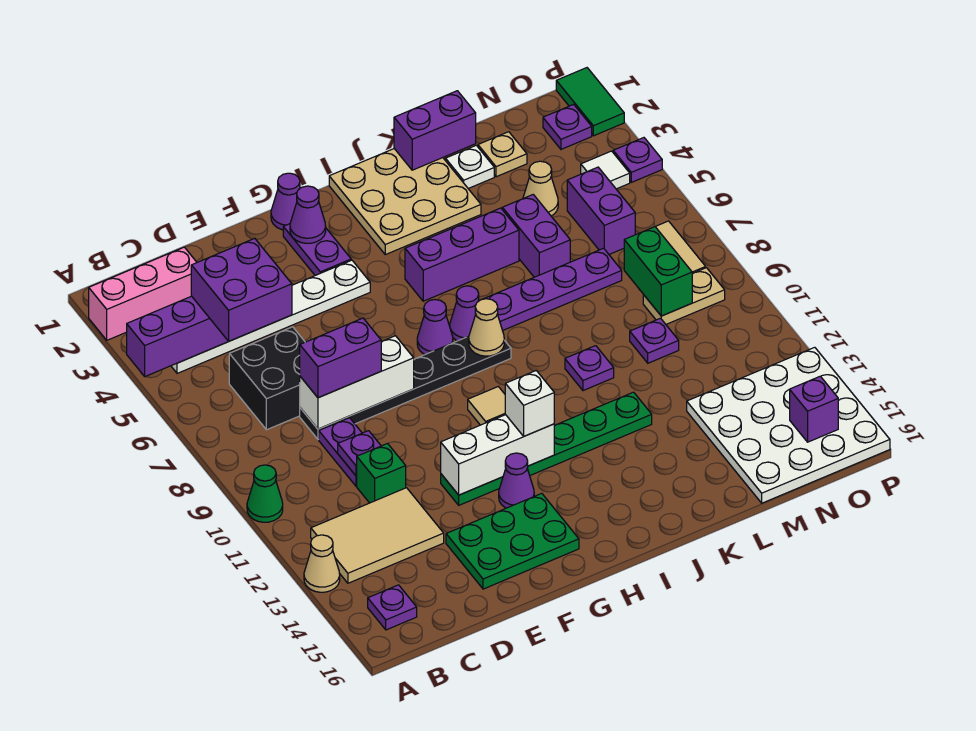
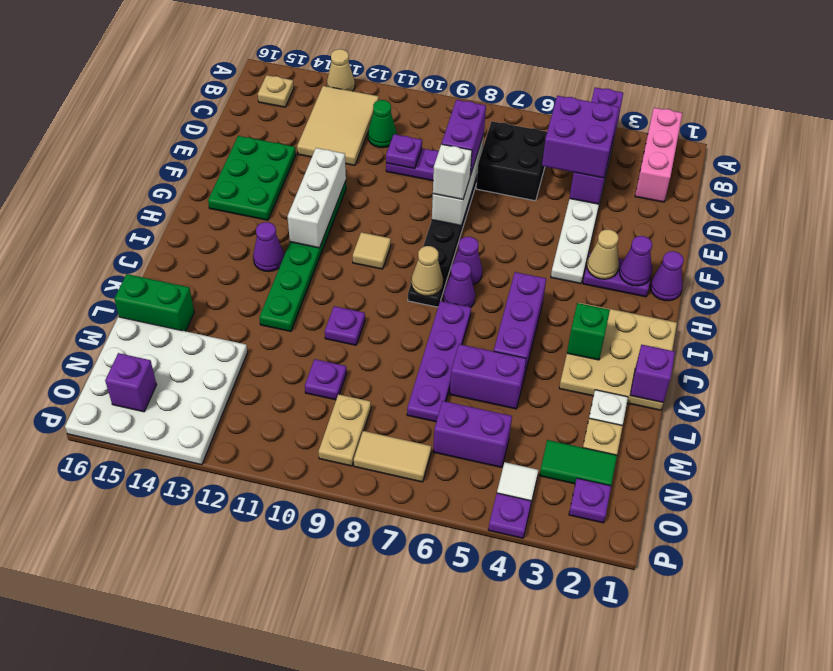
green 1x1 cone [247,465,283,522] -> green 1x1 cone moved to [368,100,397,148]
purple 1x1 plate [368,585,417,630] -> tan 1x1 plate [258,75,294,107]
green 1x1 brick [357,444,406,503] -> green 1x1 brick moved to [567,303,610,360]
purple 1x1 cone [499,453,534,508] -> purple 1x1 cone moved to [253,222,284,271]
white 1x1 brick [505,371,554,436] -> white 1x1 brick moved to [433,144,472,200]
purple 1x2 brick [394,91,476,170] -> purple 1x1 brick [630,345,675,403]
tan 1x1 cone [523,161,558,216] -> tan 1x1 cone moved to [587,230,619,279]
green 1x2 brick [624,227,692,316] -> green 1x2 brick moved to [115,274,194,331]
green 1x2 tile [556,68,624,136] -> green 1x2 tile moved to [539,440,617,486]

